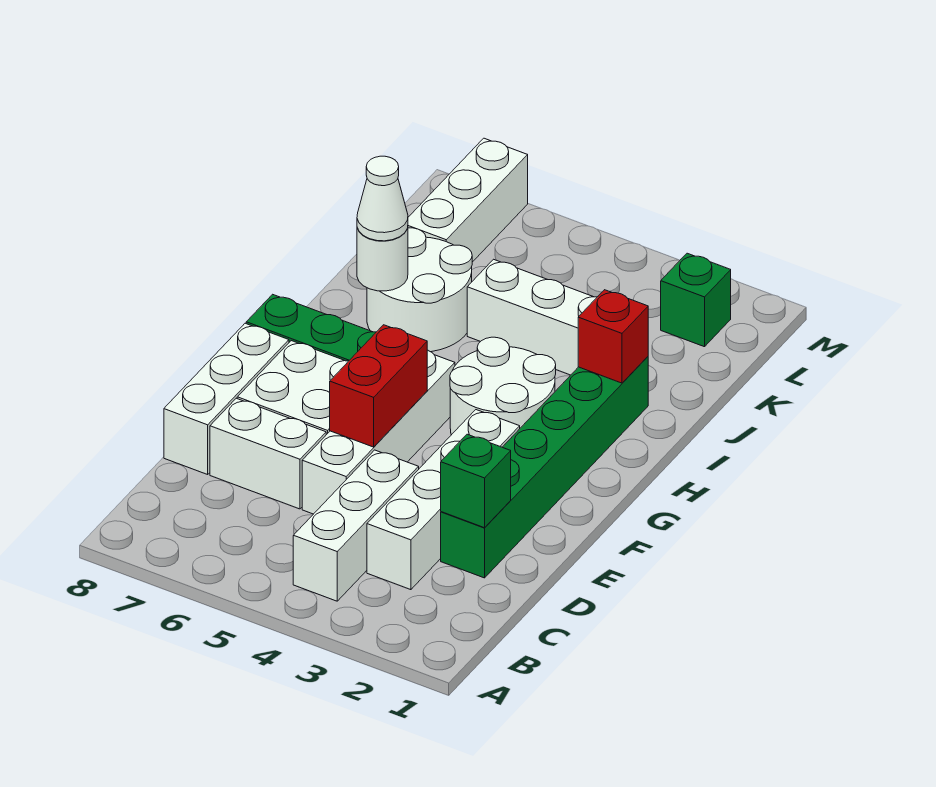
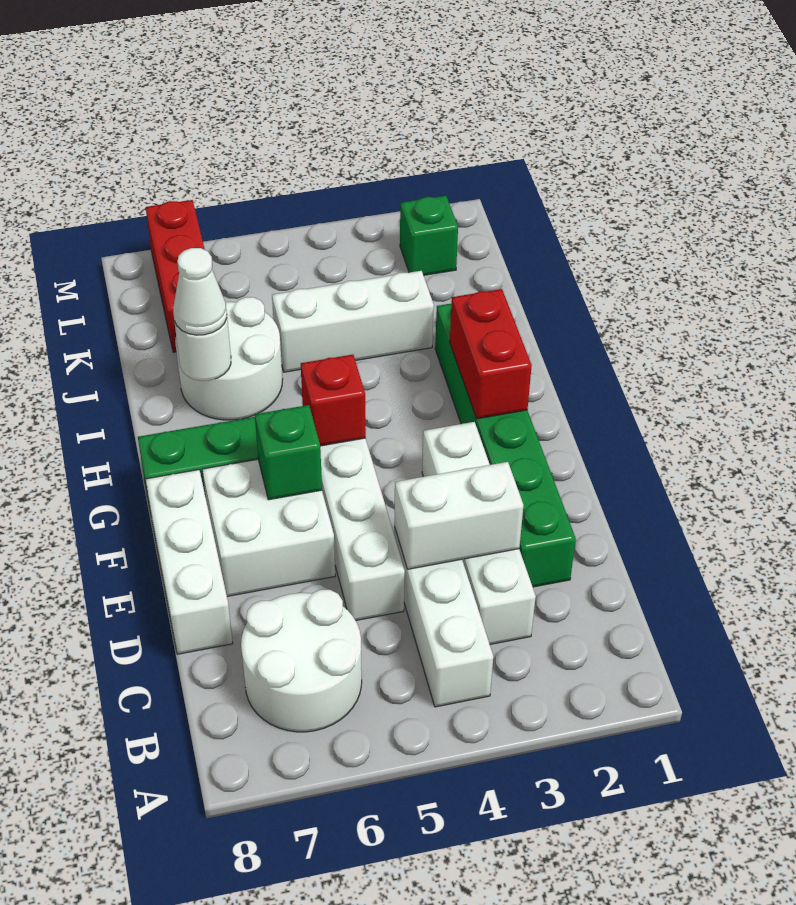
green 1x1 brick [441,434,511,528] -> green 1x1 brick moved to [255,405,322,500]
white 1x2 brick [210,398,326,509] -> white 1x2 brick moved to [394,462,524,569]
red 1x2 brick [330,325,427,447] -> red 1x2 brick moved to [450,289,532,419]
white 2x2 round brick [450,337,556,435] -> white 2x2 round brick moved to [241,590,362,732]
red 1x1 brick [578,290,648,383] -> red 1x1 brick moved to [301,355,366,446]
white 1x3 brick [408,138,528,262] -> red 1x3 brick [146,200,205,352]

